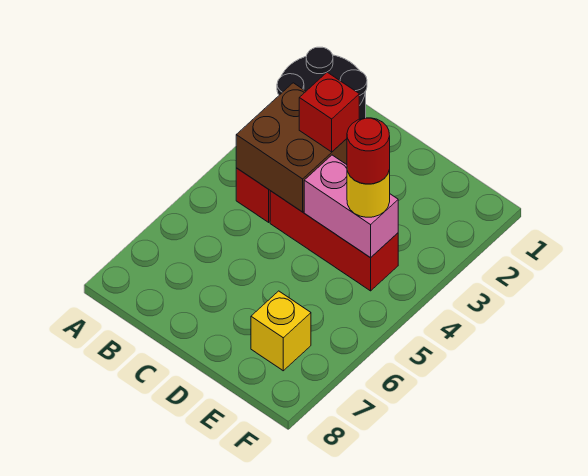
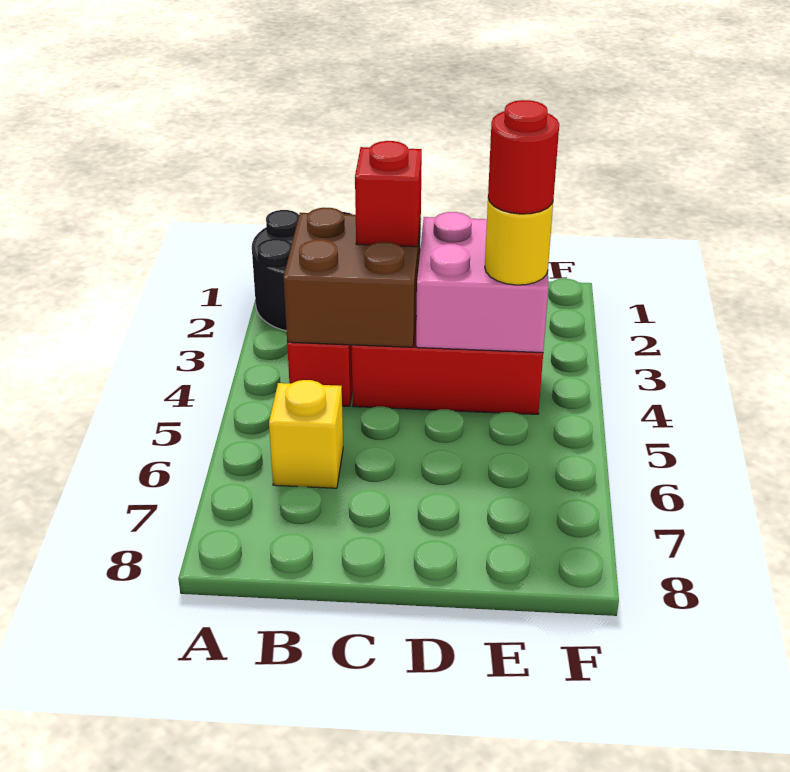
pink 1x2 brick [304,155,398,258] -> pink 2x2 brick [416,212,549,353]
yellow 1x1 brick [251,291,311,371] -> yellow 1x1 brick moved to [269,380,343,488]

